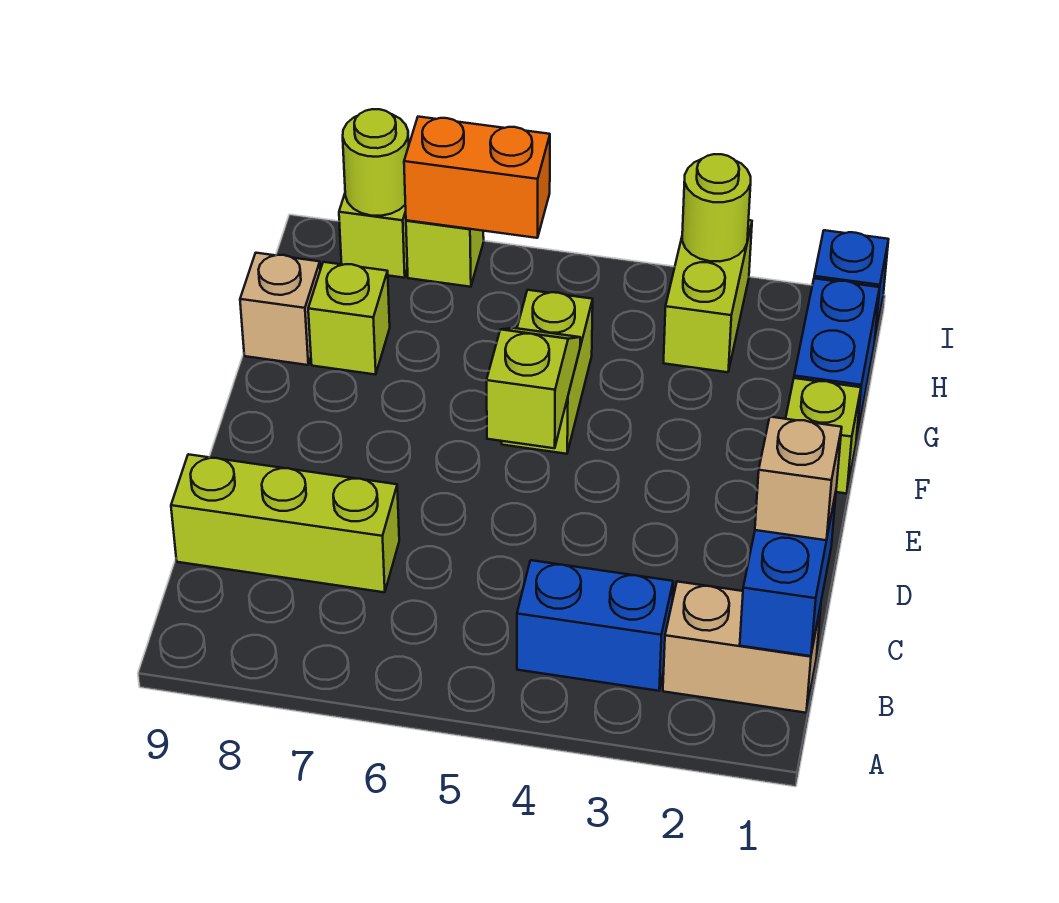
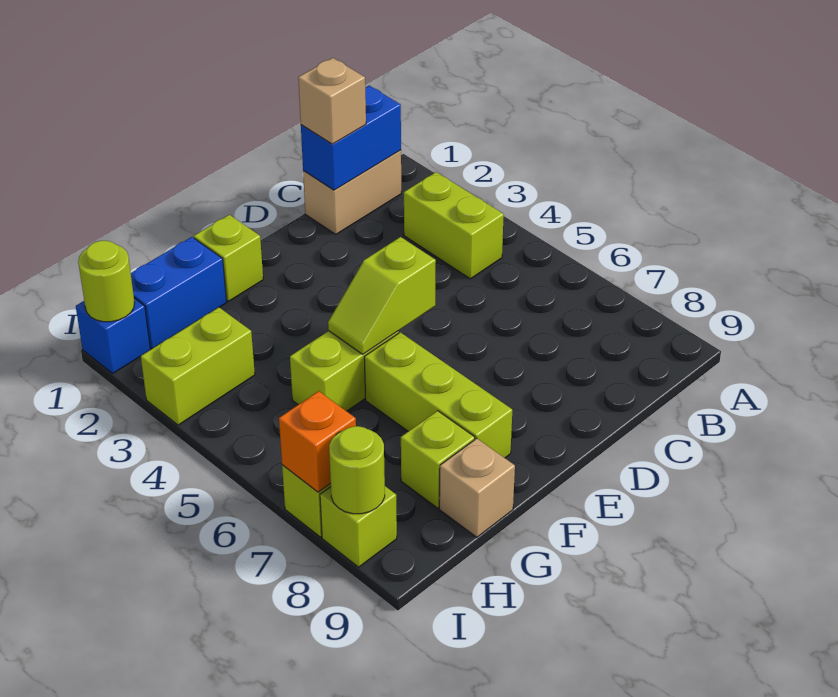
tan 1x2 brick [663,582,821,713] -> tan 1x2 brick turned to [303,150,401,234]
blue 1x2 brick [517,560,673,691] -> lime 1x2 brick [404,172,504,279]
lime 1x3 brick [171,454,399,592] -> lime 1x3 brick moved to [364,332,512,458]
lime 1x1 round brick [682,154,751,261] -> lime 1x1 round brick moved to [78,241,135,322]
orange 1x2 brick [404,117,550,238] -> orange 1x1 brick [279,391,356,492]

